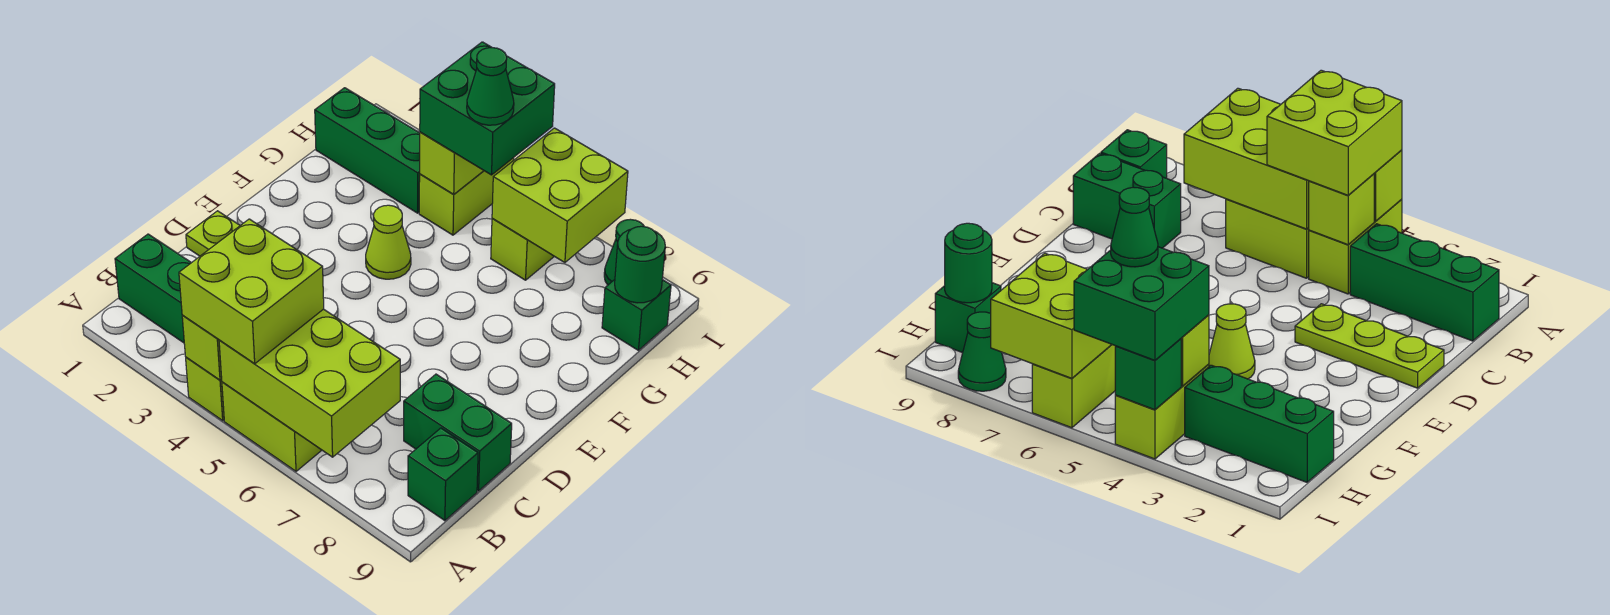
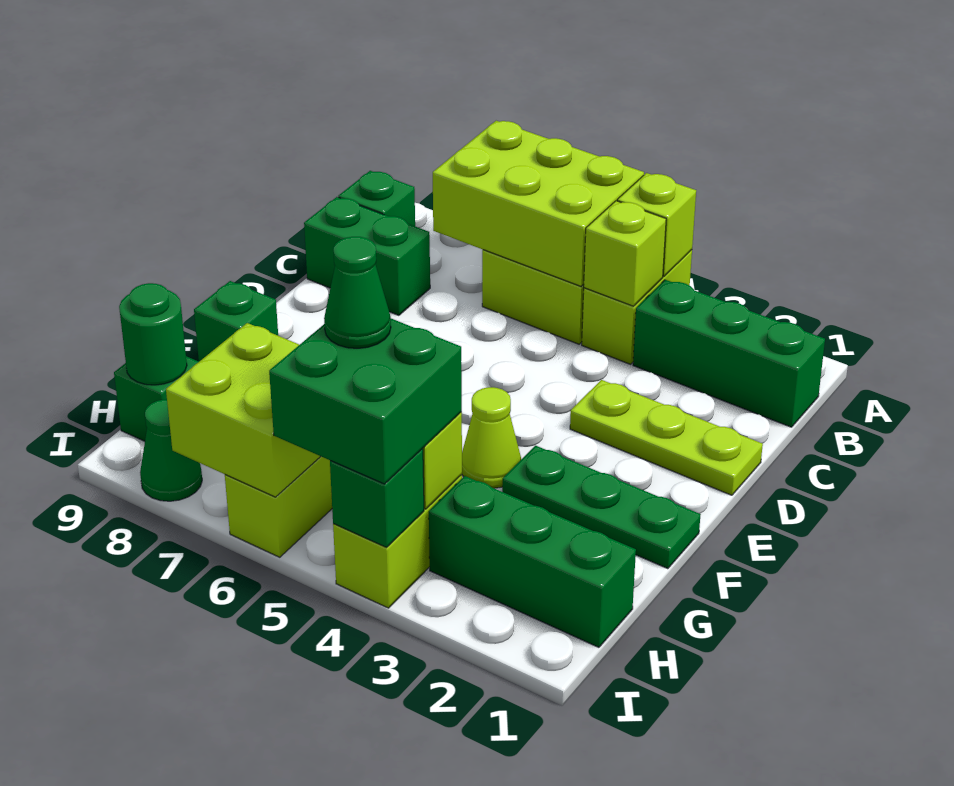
lime 2x2 brick [179,219,324,364] -> none
none -> green 1x3 plate [502,446,701,569]
none -> green 1x1 brick [194,281,278,361]

